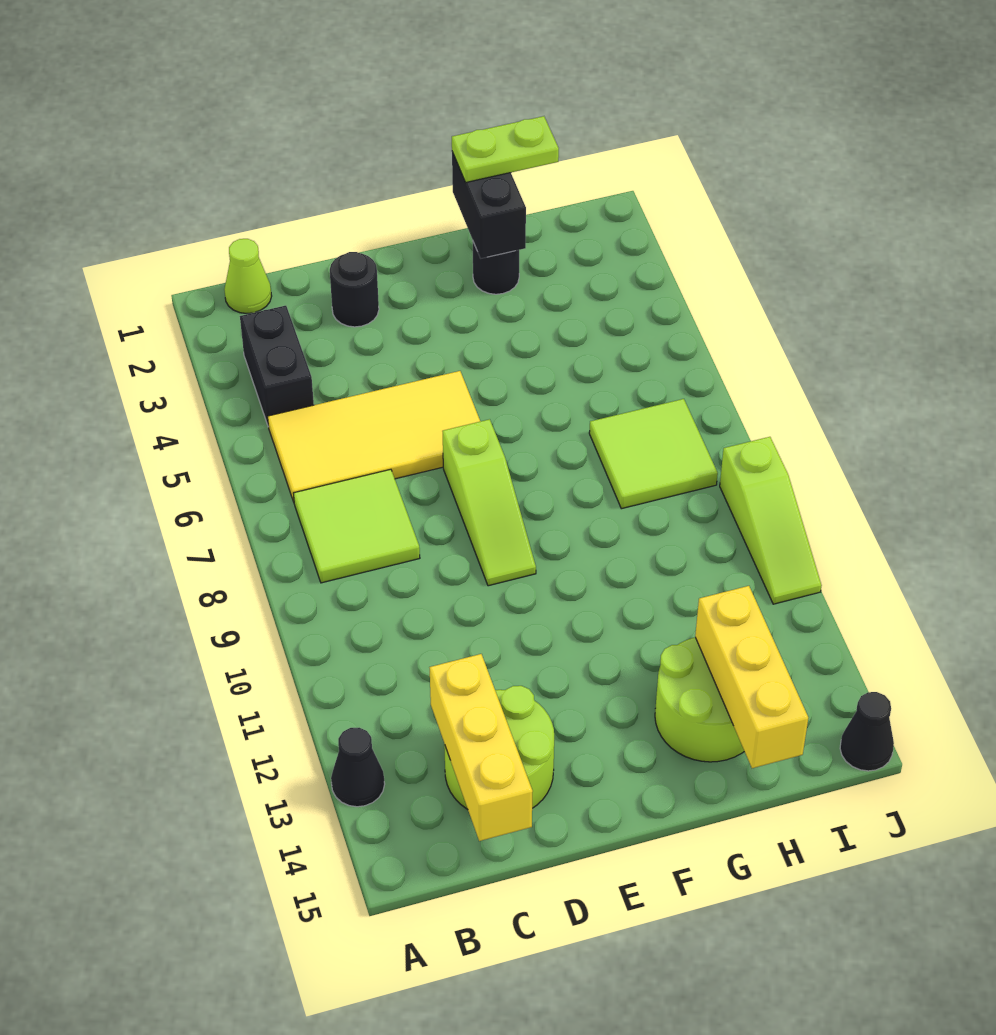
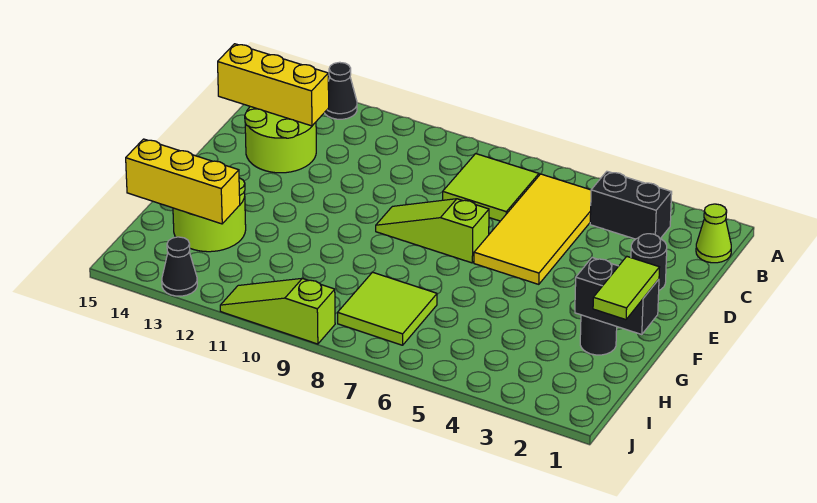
lime 1x2 plate [452,116,559,182] -> lime 1x2 tile [593,257,660,320]
black 1x1 cone [840,692,894,771] -> black 1x1 cone moved to [162,237,197,296]

